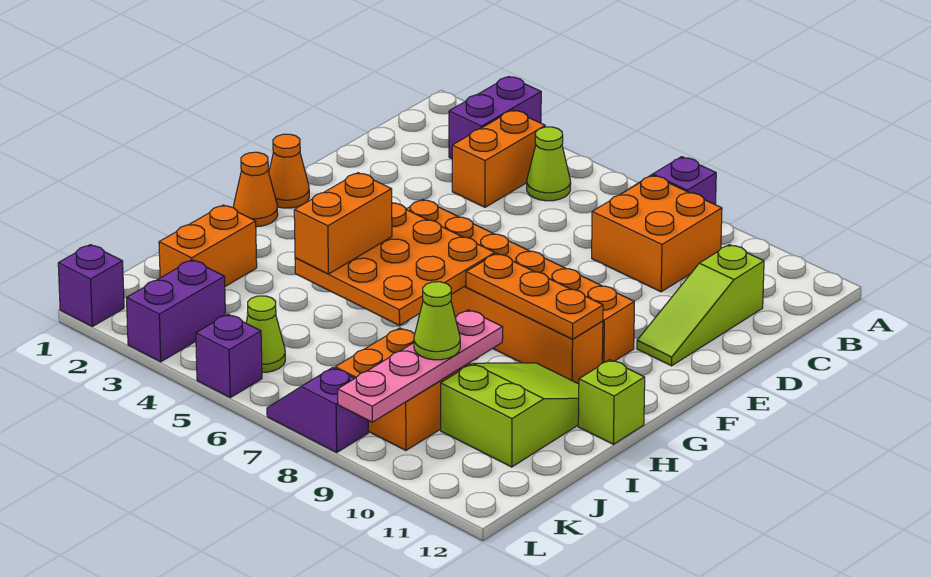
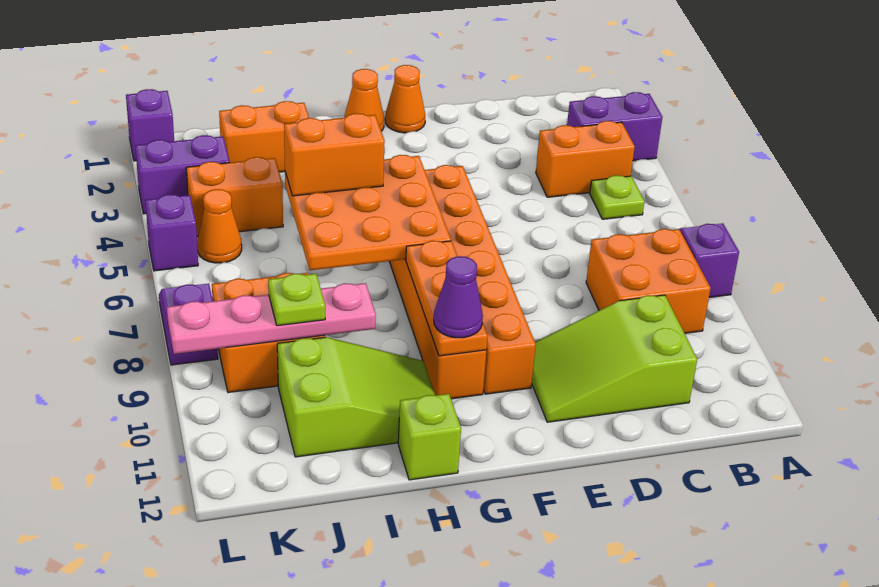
lime 1x1 cone [527,127,571,201] -> lime 1x1 plate [590,175,644,219]
lime 1x3 slope [637,245,764,366] -> lime 2x3 slope [532,295,697,422]
none -> purple 1x1 cone [434,256,483,338]
none -> orange 1x2 brick [186,157,283,236]
lime 1x1 cone [414,282,460,360] -> lime 1x1 plate [268,274,325,326]
lime 1x1 cone [246,296,285,372] -> orange 1x1 cone [197,189,242,263]

